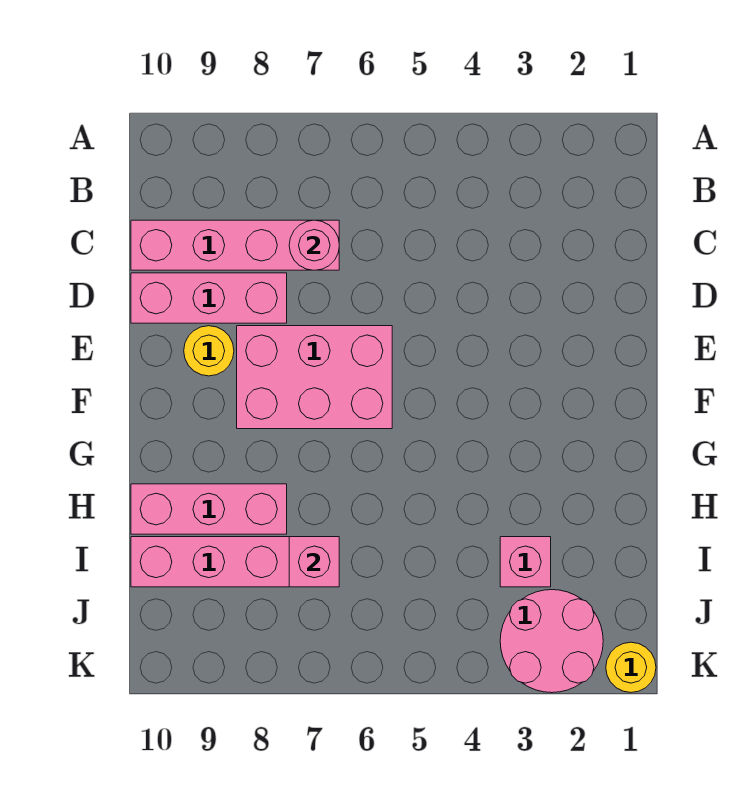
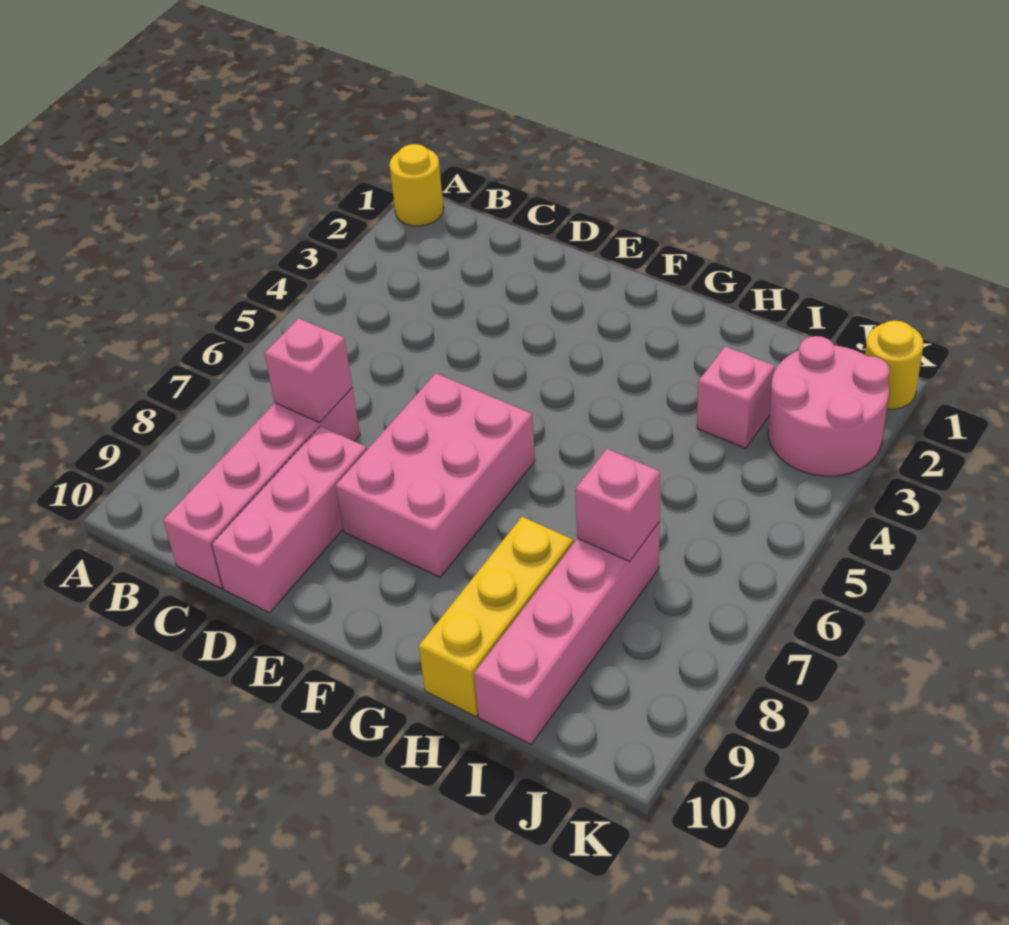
pink 1x1 round brick [289,220,339,270] -> pink 1x1 brick [264,318,352,423]
yellow 1x1 round brick [184,326,234,376] -> yellow 1x1 round brick moved to [390,144,444,226]
pink 1x3 brick [131,484,287,534] -> yellow 1x3 brick [419,517,573,717]

